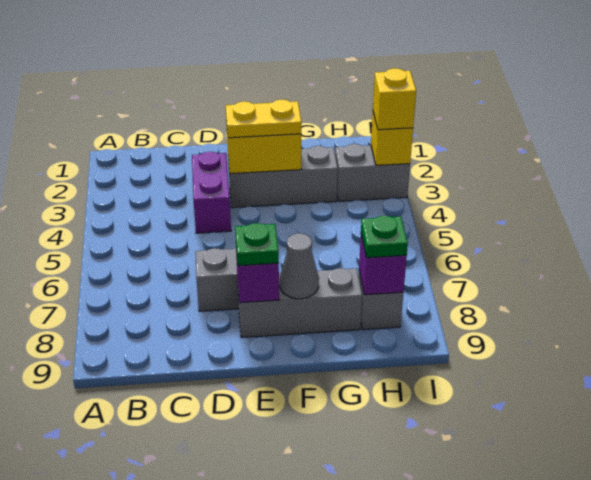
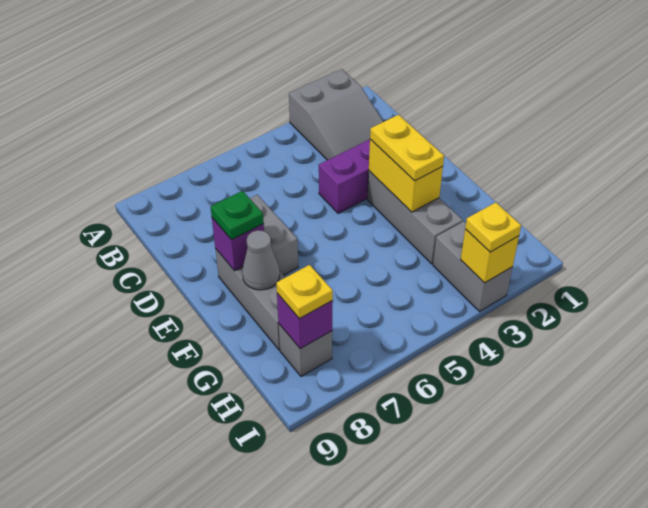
none -> grey 2x3 slope [289,69,383,160]
green 1x1 plate [361,216,408,258] -> yellow 1x1 plate [276,265,333,319]
yellow 1x1 brick [373,68,416,130] -> yellow 1x1 plate [465,202,521,252]

